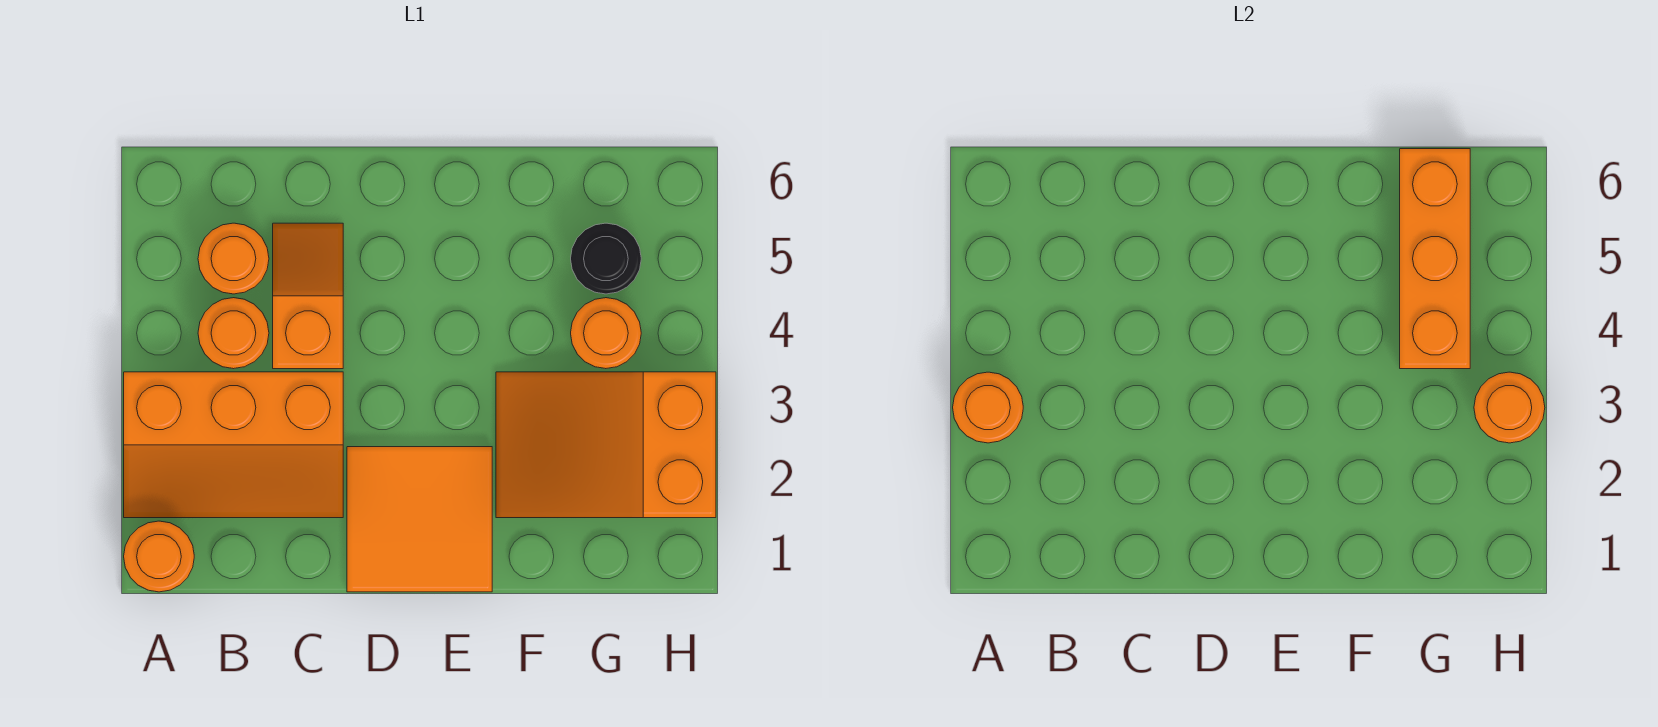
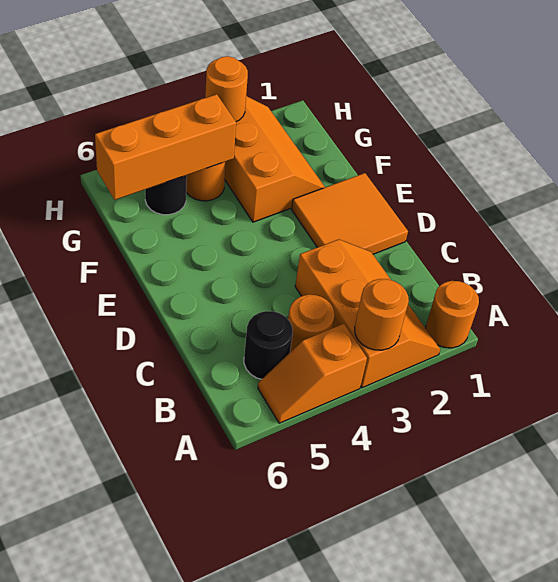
orange 1x1 round brick [198,223,269,294] -> black 1x1 round brick [244,311,293,379]
orange 1x2 slope [273,223,343,369] -> orange 1x2 slope moved to [258,324,367,423]
orange 2x3 slope [496,372,716,518] -> orange 2x3 slope turned to [225,96,325,222]

